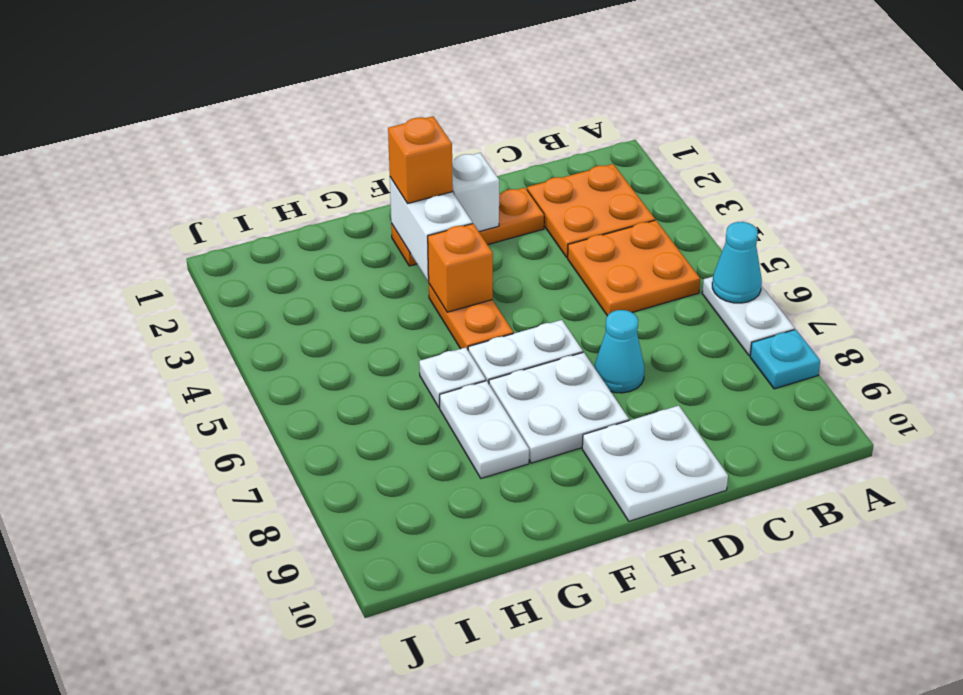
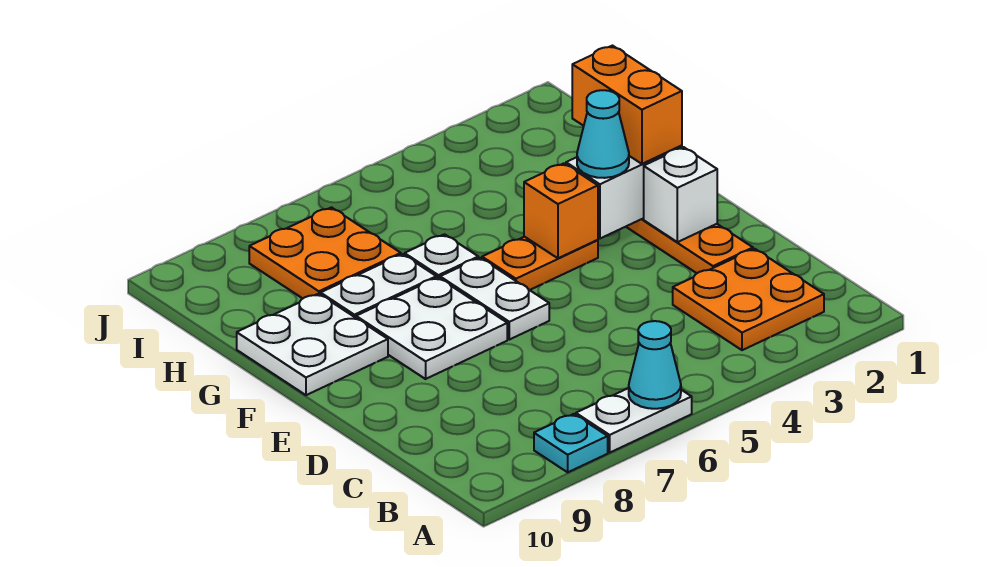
orange 2x2 plate [568,220,700,316] -> orange 2x2 plate moved to [249,207,401,298]
cyan 1x1 cone [595,310,644,393] -> cyan 1x1 cone moved to [577,90,629,178]
white 2x2 plate [582,406,728,521] -> white 2x2 plate moved to [237,294,388,395]
orange 1x1 brick [388,116,453,204] -> orange 1x2 brick [572,46,682,164]

